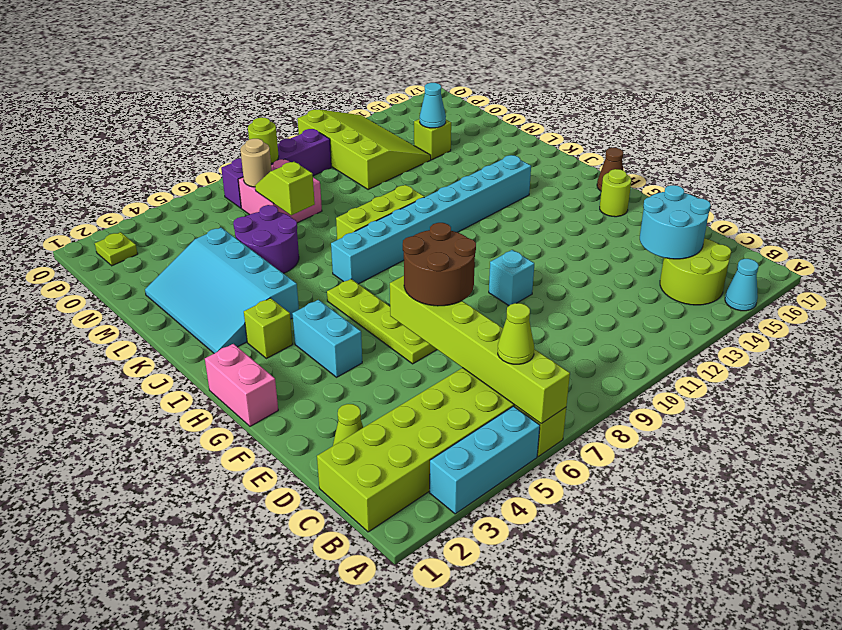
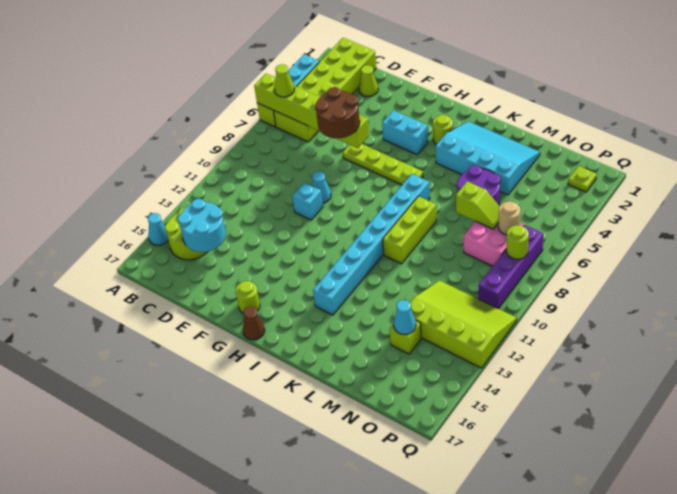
none -> cyan 1x1 cone [312,171,331,203]
pink 1x2 brick [205,344,278,426] -> none
lime 1x1 brick [244,298,293,359] -> lime 1x1 round brick [433,115,453,145]
lime 3x4 slope [297,109,431,190] -> lime 3x4 slope turned to [410,280,517,368]

